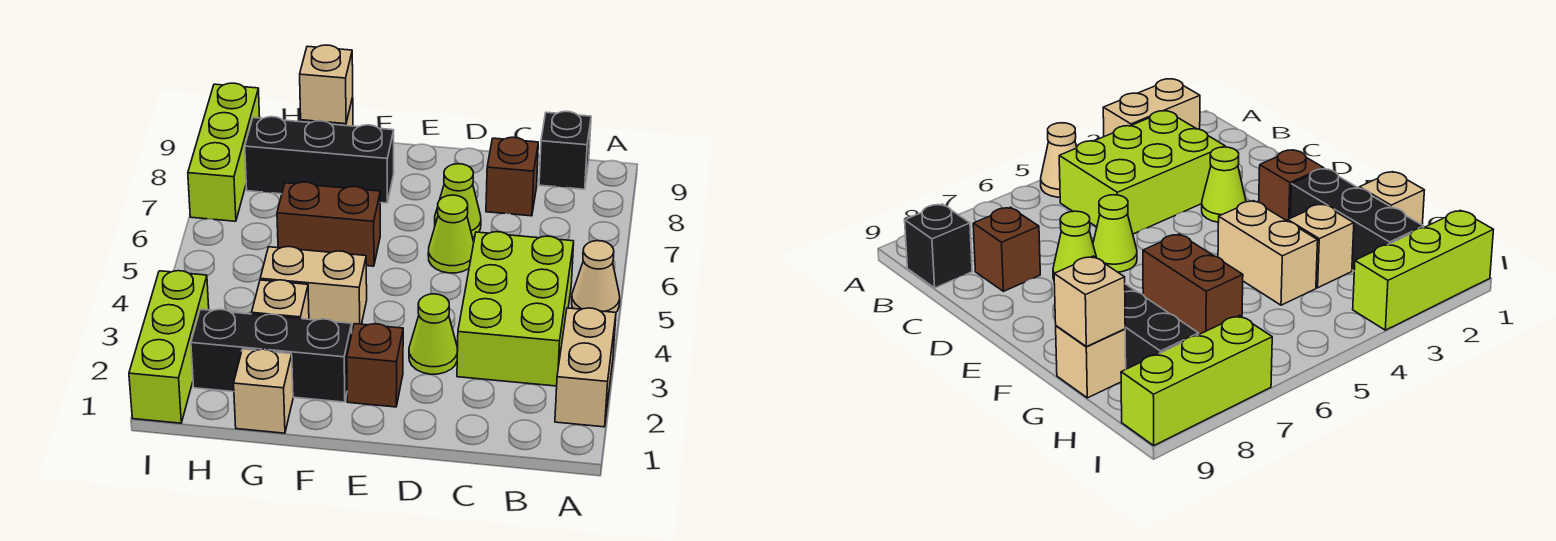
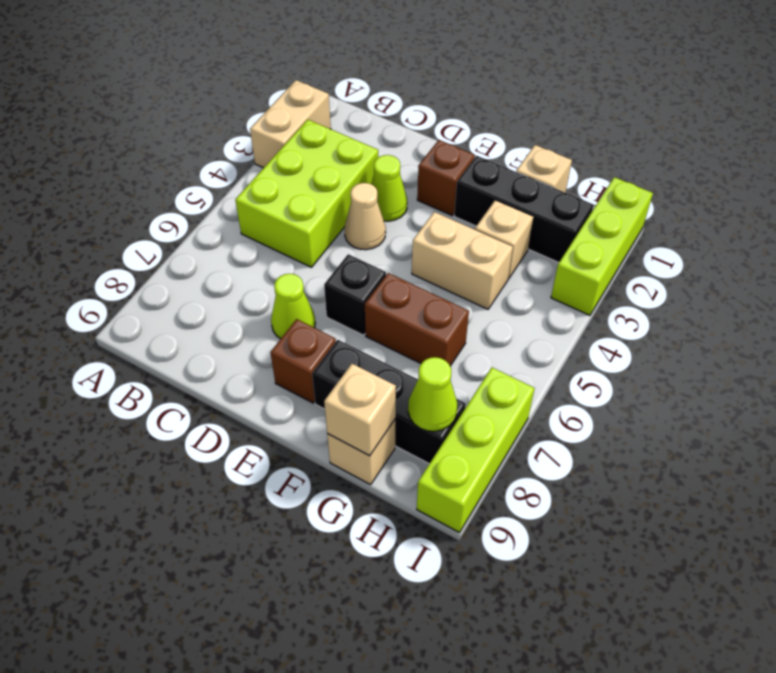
tan 1x1 cone [572,241,620,312] -> tan 1x1 cone moved to [344,183,386,250]
black 1x1 brick [539,111,591,189] -> black 1x1 brick moved to [324,254,386,335]
brown 1x1 brick [486,137,538,216] -> brown 1x1 brick moved to [270,319,336,403]
lime 1x1 cone [428,195,474,273] -> lime 1x1 cone moved to [408,357,457,431]

